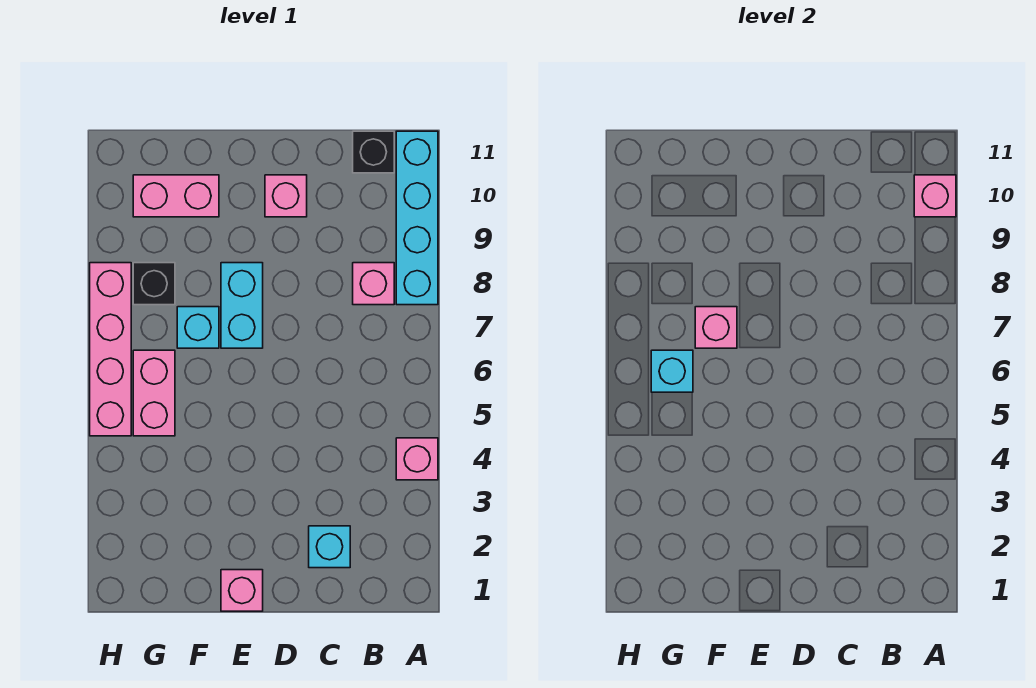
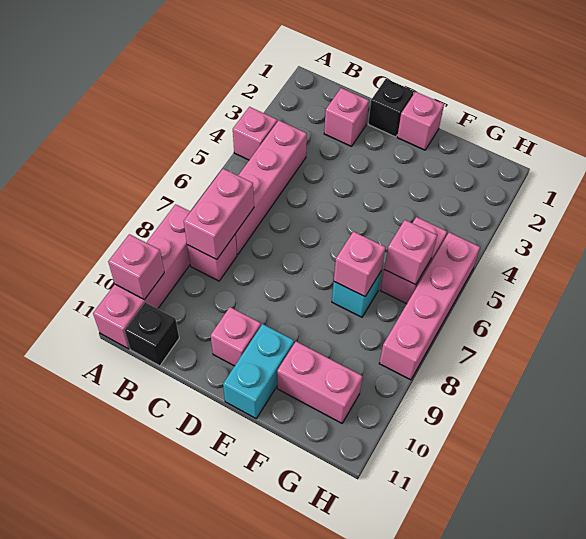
cyan 1x4 brick [396,131,438,305] -> pink 1x4 brick [93,204,190,349]
none -> pink 1x4 brick [235,120,307,255]
none -> pink 1x2 brick [184,169,254,260]
cyan 1x1 brick [309,526,350,568] -> pink 1x1 brick [324,88,369,146]
cyan 1x2 brick [221,263,263,348] -> cyan 1x2 brick moved to [223,324,294,418]
cyan 1x1 brick [651,350,693,392] -> pink 1x1 brick [384,220,437,285]
black 1x1 brick [133,263,175,305] -> black 1x1 brick moved to [368,79,414,137]

